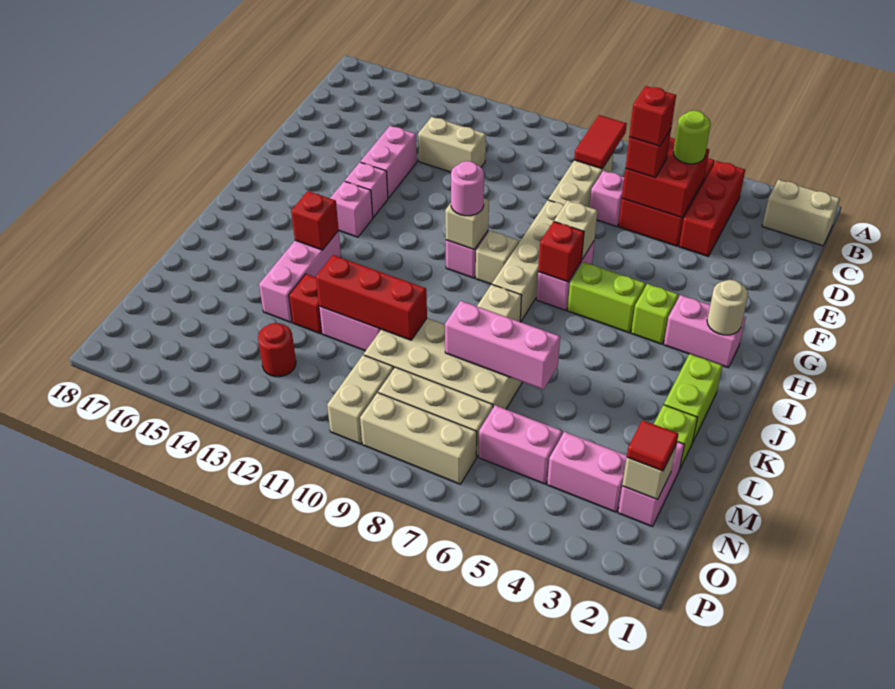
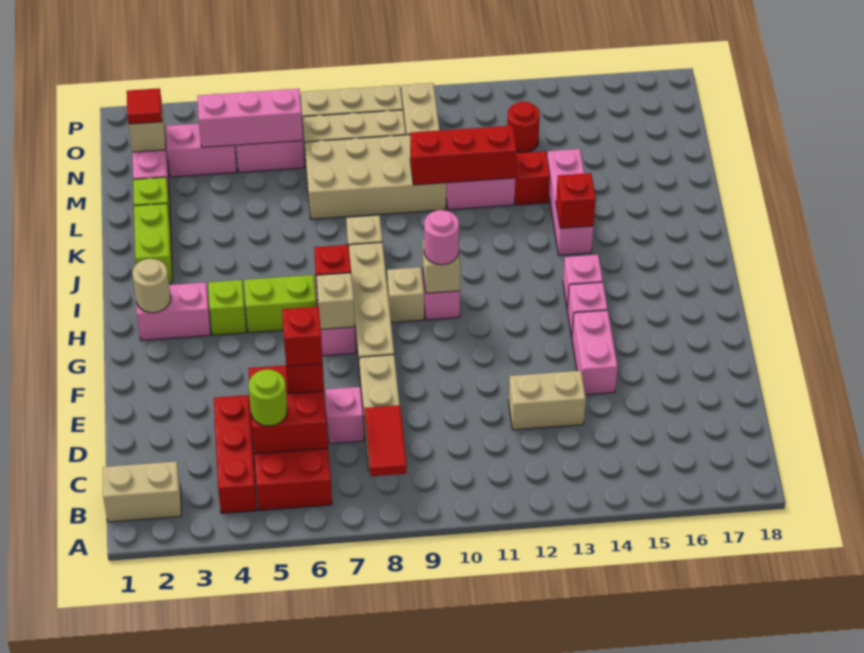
pink 1x3 brick [445,301,560,390] -> pink 1x3 brick moved to [197,89,303,147]

